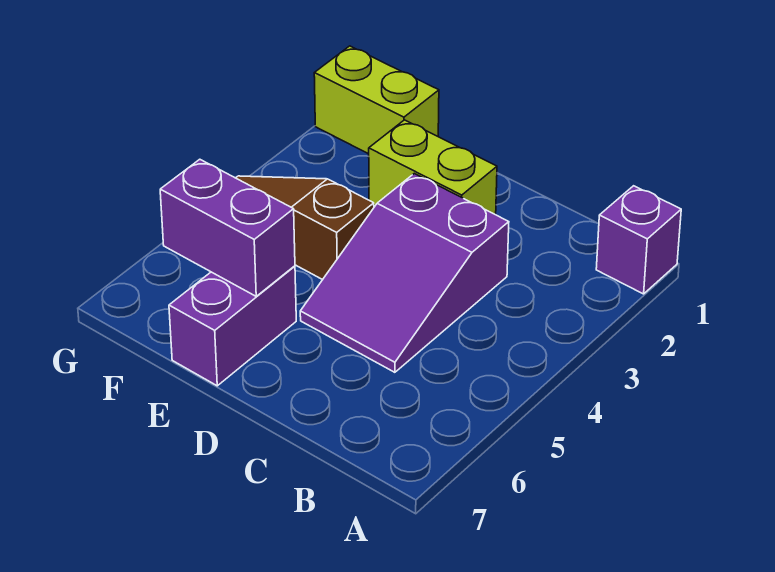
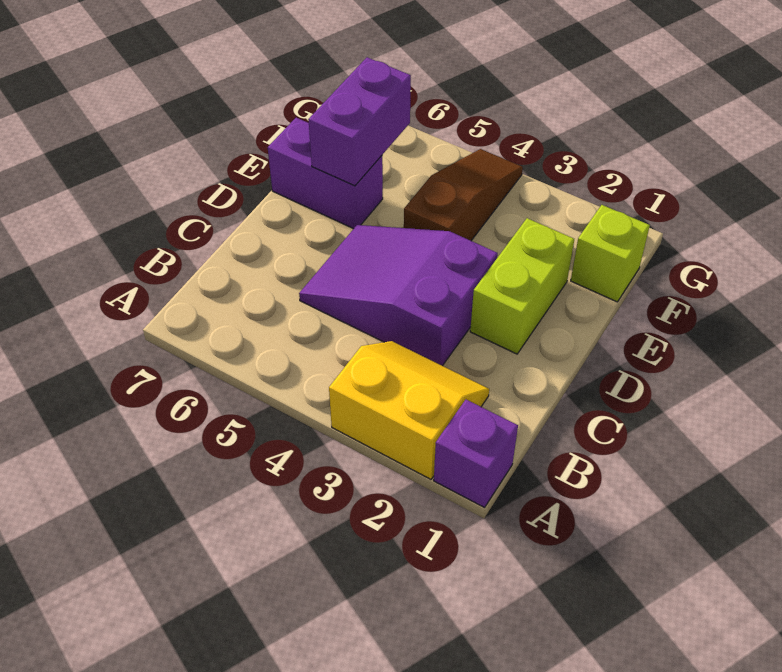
none -> yellow 2x2 slope [329,341,489,479]
lime 1x2 brick [314,46,439,154] -> lime 1x1 brick [571,205,650,302]

